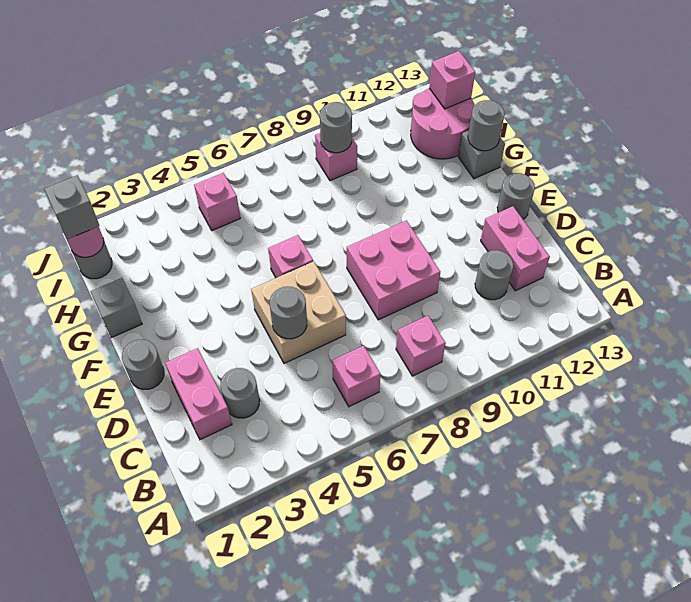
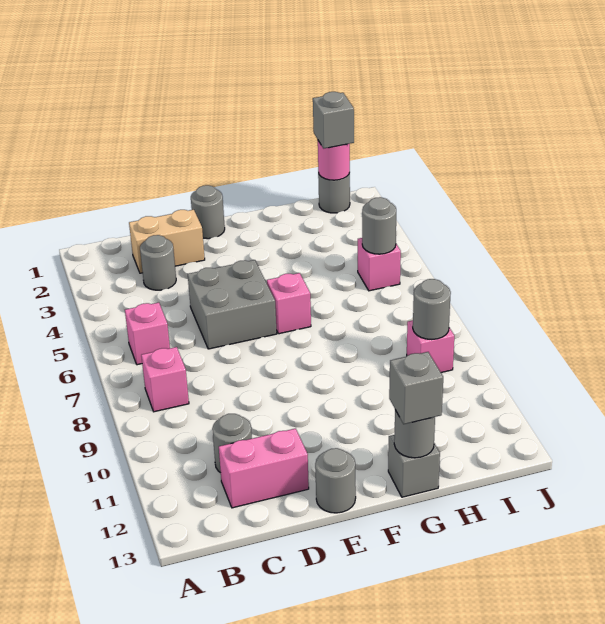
pink 1x2 brick [165,348,232,440] -> tan 1x2 brick [129,210,205,273]
tan 2x2 brick [251,261,346,363] -> grey 2x2 brick [188,260,277,349]
grey 1x1 round brick [270,287,307,339] -> grey 1x1 round brick moved to [362,197,396,254]
pink 2x2 brick [347,221,440,320] -> none
grey 1x1 brick [90,278,142,338] -> grey 1x1 brick moved to [389,352,443,424]
pink 2x2 round brick [411,88,475,159] -> none
pink 1x1 brick [429,51,475,109] -> none

